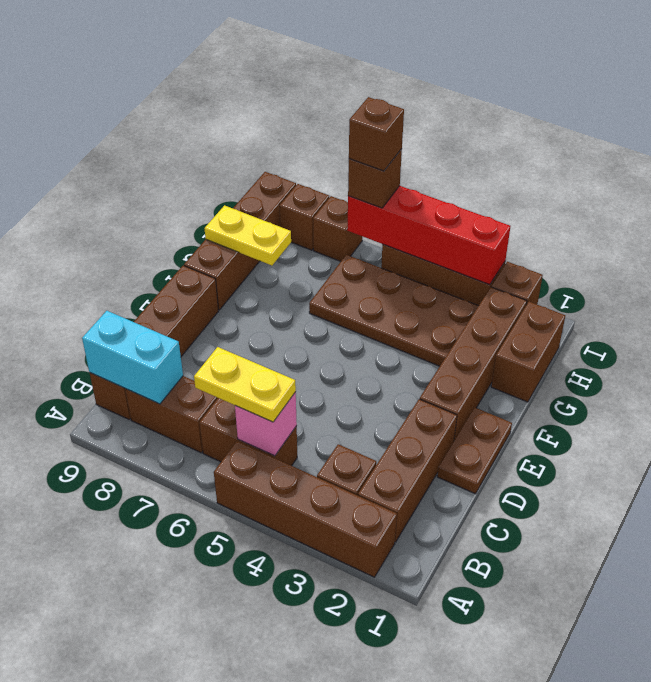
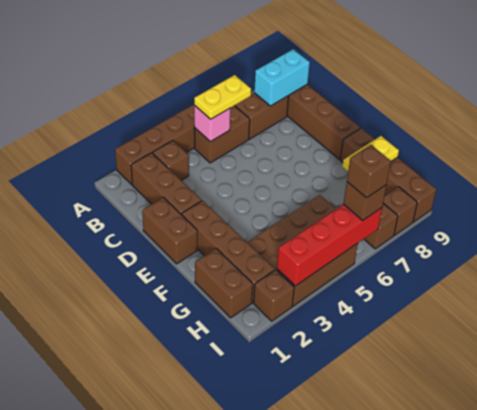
brown 1x2 plate [437,407,512,494] -> brown 1x2 brick [142,197,197,264]

